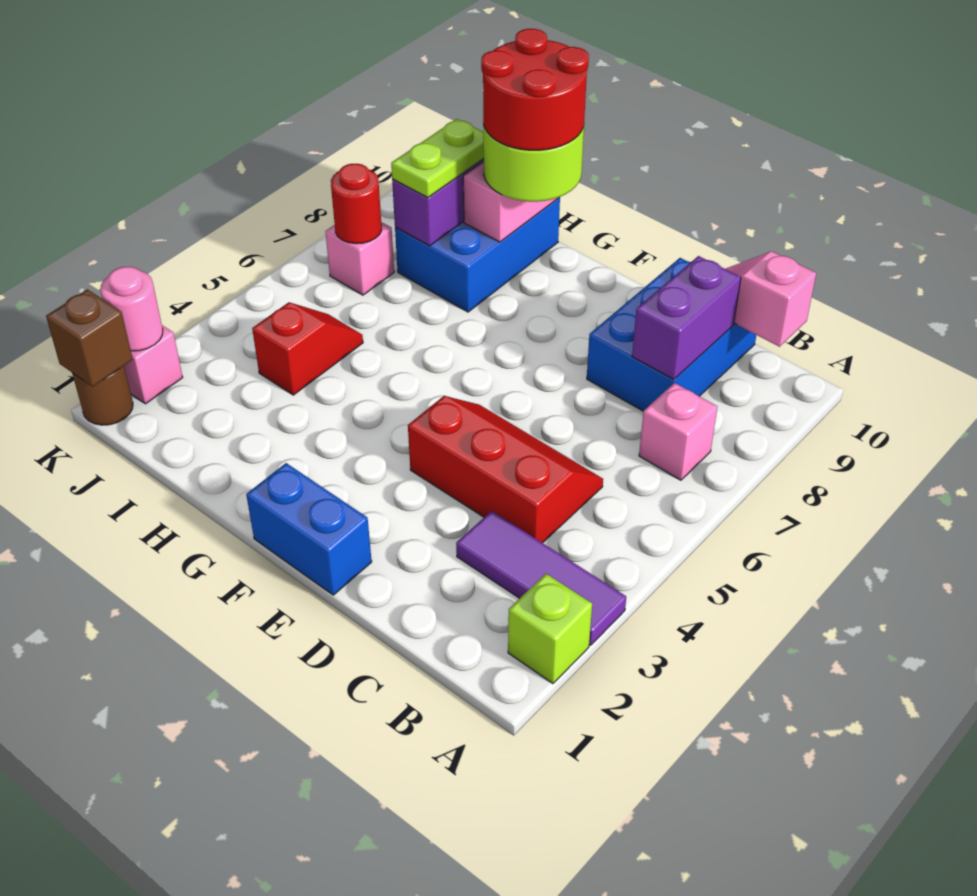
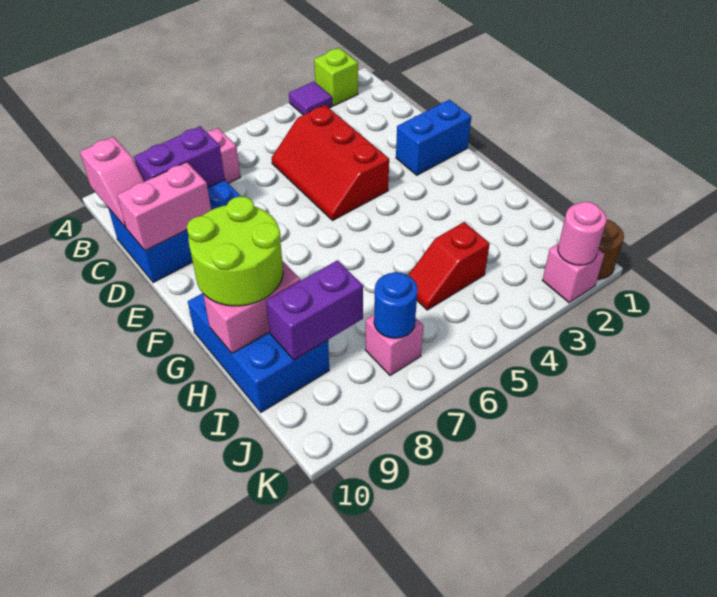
purple 1x3 tile [456,511,626,645] -> purple 1x1 tile [289,82,332,115]
none -> pink 1x2 brick [117,162,211,250]
blue 1x2 brick [246,463,372,595] -> blue 1x2 brick turned to [396,100,471,175]
red 2x2 round brick [481,29,589,150] -> none
blue 2x3 brick [395,197,560,312] -> blue 2x3 brick turned to [188,293,329,412]
lime 1x2 plate [391,119,484,198] -> none
red 1x1 round brick [331,164,382,244] -> blue 1x1 round brick [374,272,418,338]
brown 1x1 brick [46,289,133,387] -> none

